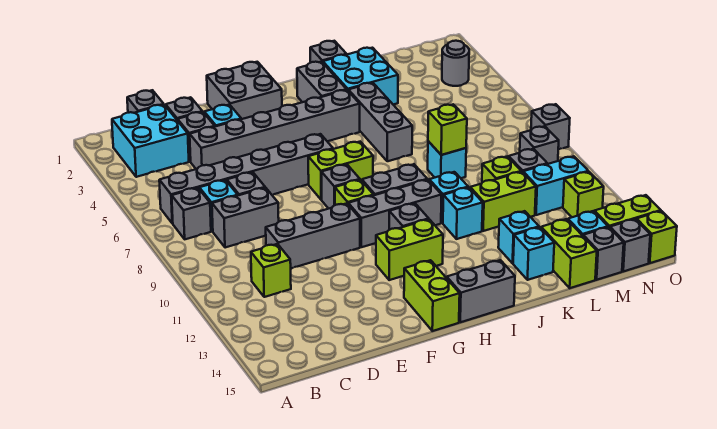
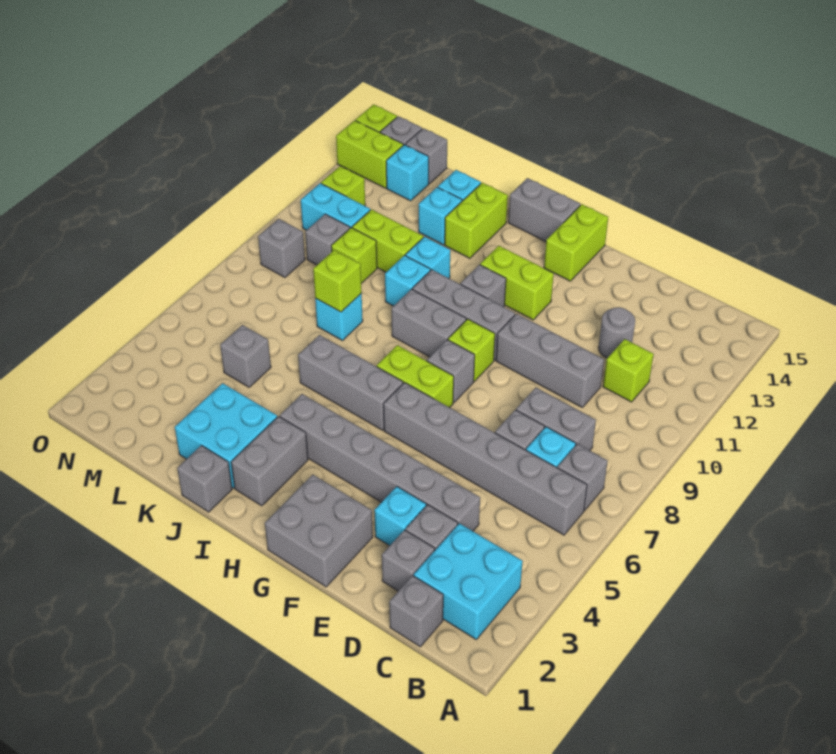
grey 1x3 brick [348,83,412,161] -> grey 1x3 brick turned to [298,335,403,430]
lime 1x2 brick [541,219,597,288] -> lime 1x2 brick moved to [445,183,508,258]
grey 1x1 round brick [442,41,469,86] -> grey 1x1 round brick moved to [598,307,635,358]
grey 1x1 brick [531,104,570,150] -> grey 1x1 brick moved to [220,325,271,387]

